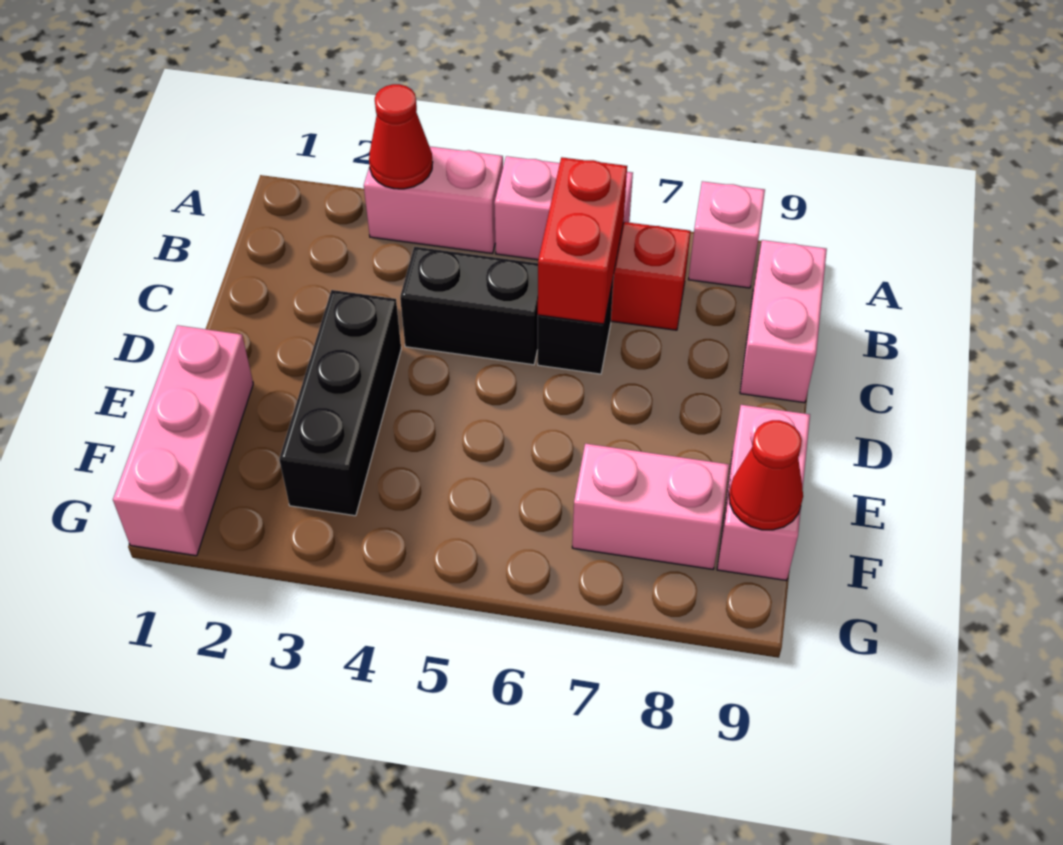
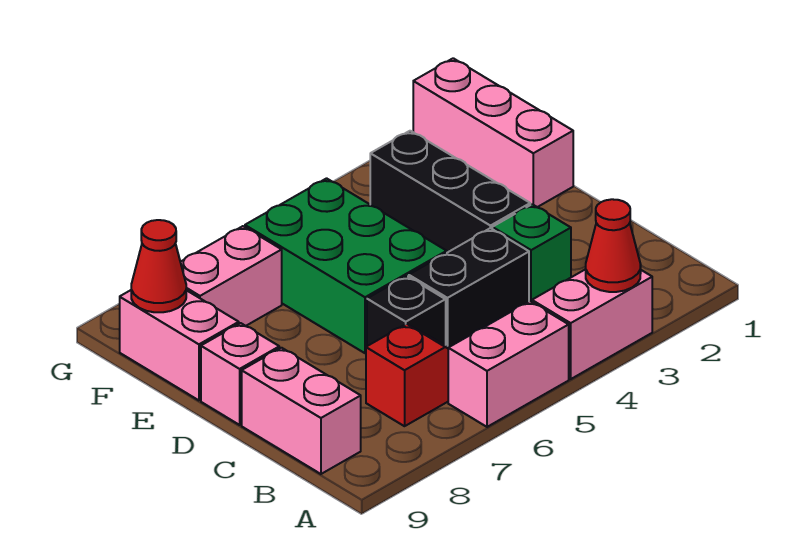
pink 1x1 brick [688,181,765,288] -> pink 1x1 brick moved to [201,323,279,425]
red 1x2 brick [538,157,627,324] -> none
none -> green 1x1 brick [492,204,571,302]
none -> green 2x3 brick [245,178,447,353]

